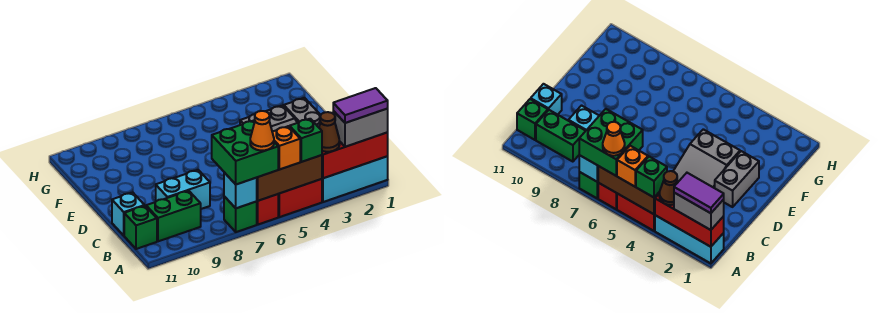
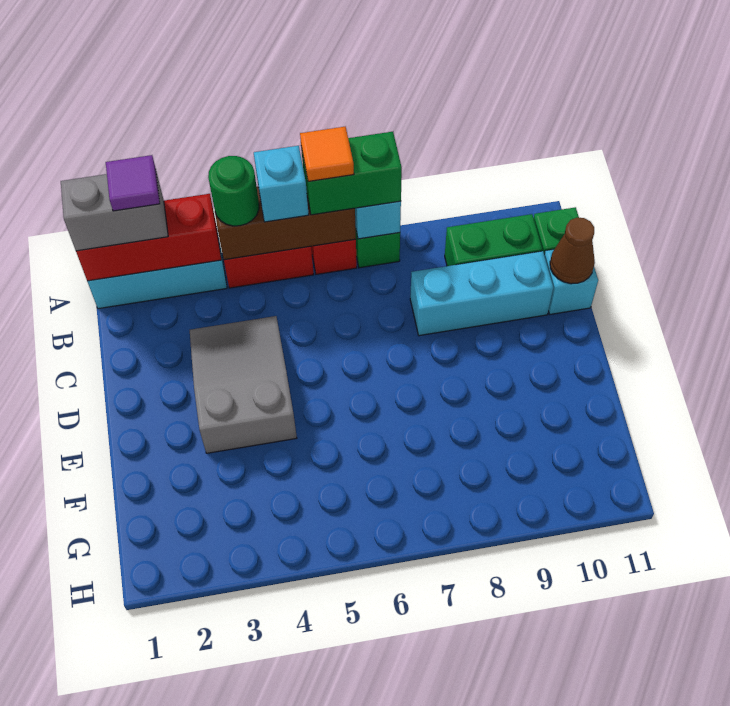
purple 1x2 tile [333,88,388,123] -> purple 1x1 tile [106,155,160,211]
brown 1x1 cone [319,112,340,152] -> brown 1x1 cone moved to [550,218,595,284]
green 1x1 brick [290,119,322,162] -> green 1x1 round brick [208,156,259,226]
orange 1x1 brick [272,126,300,170] -> cyan 1x1 brick [254,146,309,222]
green 2x2 brick [212,120,278,184] -> green 1x2 brick [301,132,402,215]
orange 1x1 cone [250,111,274,151] -> orange 1x1 tile [300,127,354,182]
cyan 1x2 brick [156,170,210,209] -> cyan 1x3 brick [410,251,554,336]
grey 1x2 brick [284,98,321,127] -> none

